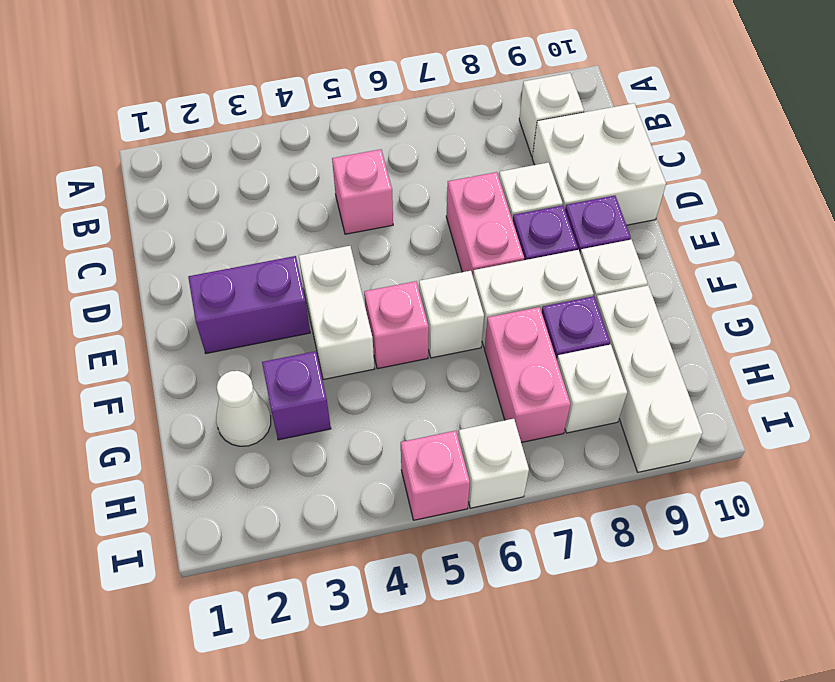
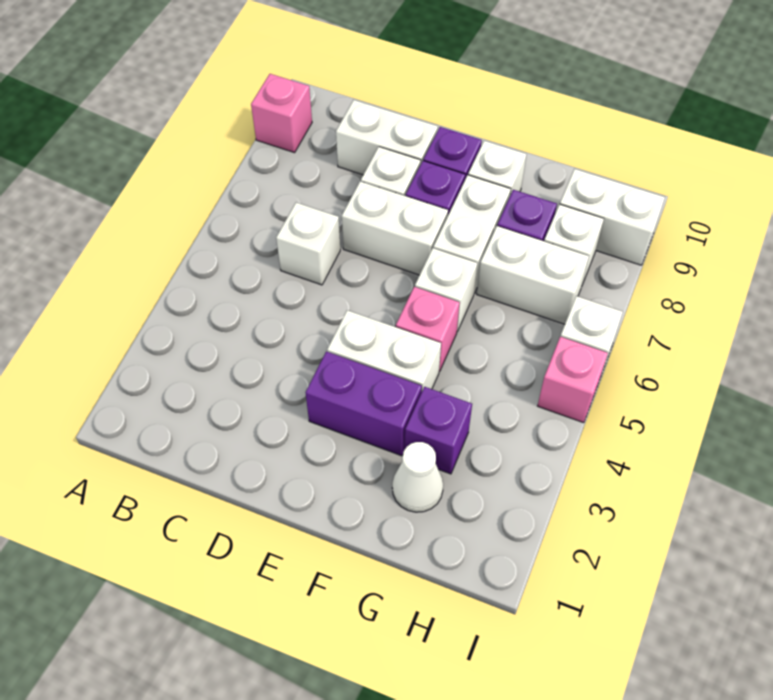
white 1x1 brick [519,73,584,156] -> white 1x1 brick moved to [276,203,340,285]
pink 1x1 brick [332,149,393,234] -> pink 1x1 brick moved to [251,74,312,153]
white 2x2 brick [532,103,666,225] -> white 1x2 brick [336,100,438,175]
pink 1x2 brick [446,172,524,275] -> white 1x2 brick [342,181,448,275]
purple 1x2 brick [188,256,310,353] -> purple 1x2 brick turned to [306,351,422,456]
pink 1x2 brick [484,307,571,443] -> white 1x2 brick [477,226,589,324]
white 1x3 brick [596,286,703,472] -> white 1x2 brick [560,169,665,265]

